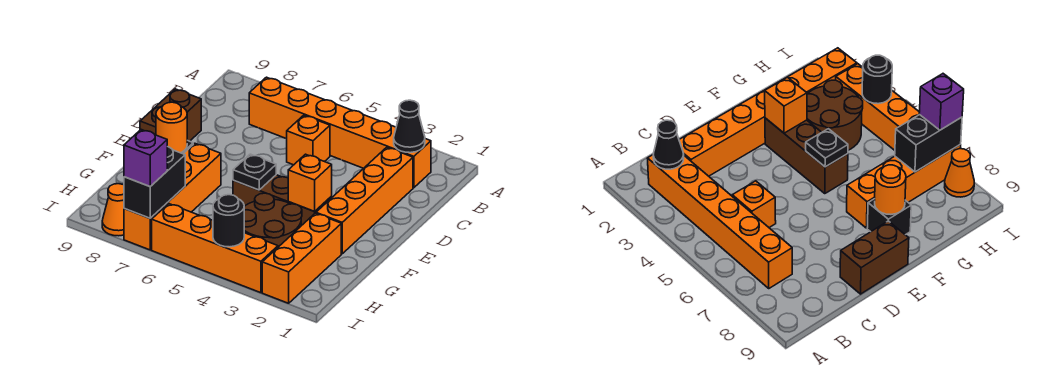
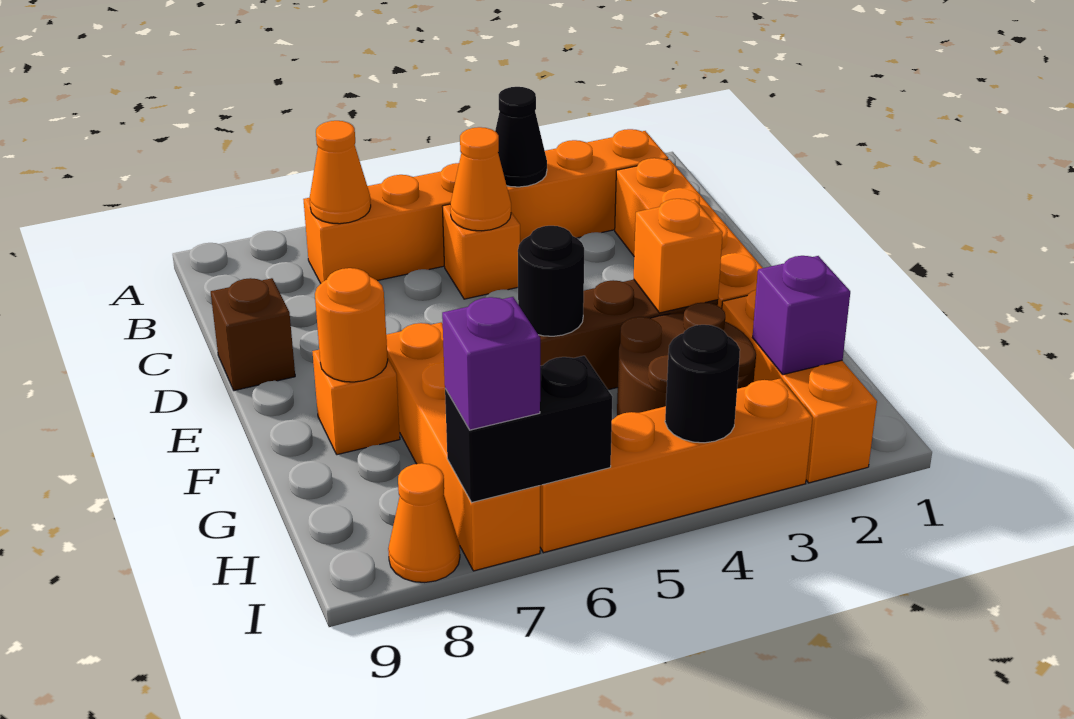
black 1x1 cone [394,100,425,153] -> black 1x1 cone moved to [495,87,547,187]
none -> orange 1x1 cone [310,121,371,224]
none -> orange 1x1 cone [450,127,511,231]
brown 1x2 brick [140,89,201,141] -> brown 1x1 brick [211,278,295,391]
black 1x1 plate [233,154,276,190] -> black 1x1 round brick [518,226,584,336]
black 1x1 brick [867,199,911,235] -> orange 1x1 brick [312,350,400,455]
none -> purple 1x1 brick [753,256,850,375]
black 1x2 brick [124,147,185,218] -> black 1x2 brick turned to [445,356,612,502]

